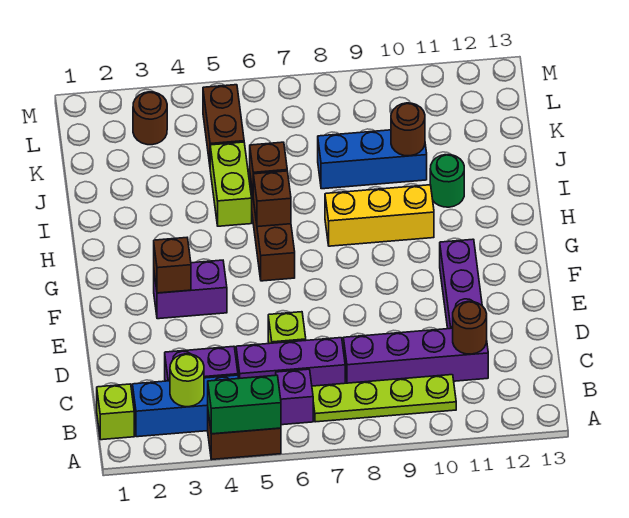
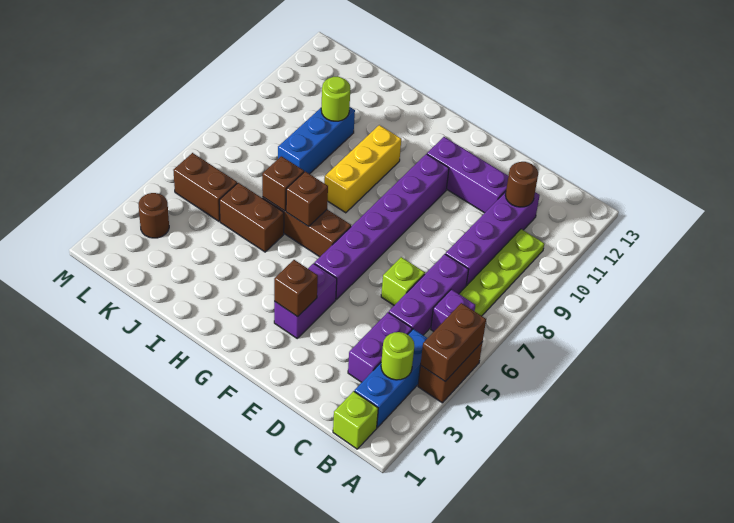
green 1x2 brick [208,375,281,434] -> brown 1x2 brick [421,303,486,381]
none -> purple 1x6 brick [314,154,449,299]
lime 1x2 brick [210,142,252,226] -> brown 1x2 brick [219,183,284,252]
green 1x1 round brick [430,155,464,207] -> none
brown 1x1 round brick [391,103,425,156] -> lime 1x1 round brick [321,76,350,121]

